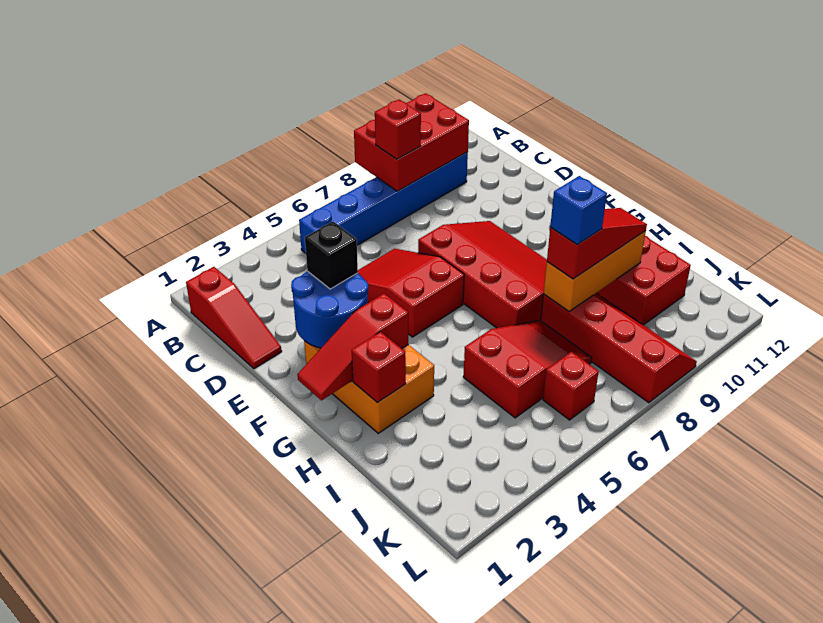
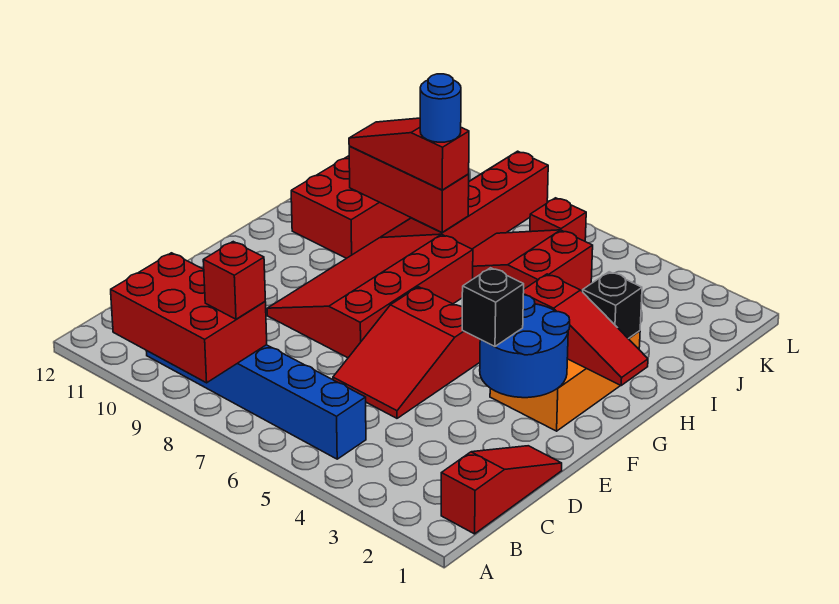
red 1x1 brick [352,332,406,403] -> black 1x1 brick [583,272,642,339]
orange 1x3 brick [544,231,646,312] -> red 1x3 brick [349,146,469,233]
blue 1x1 brick [550,176,607,245] -> blue 1x1 round brick [420,74,461,142]

